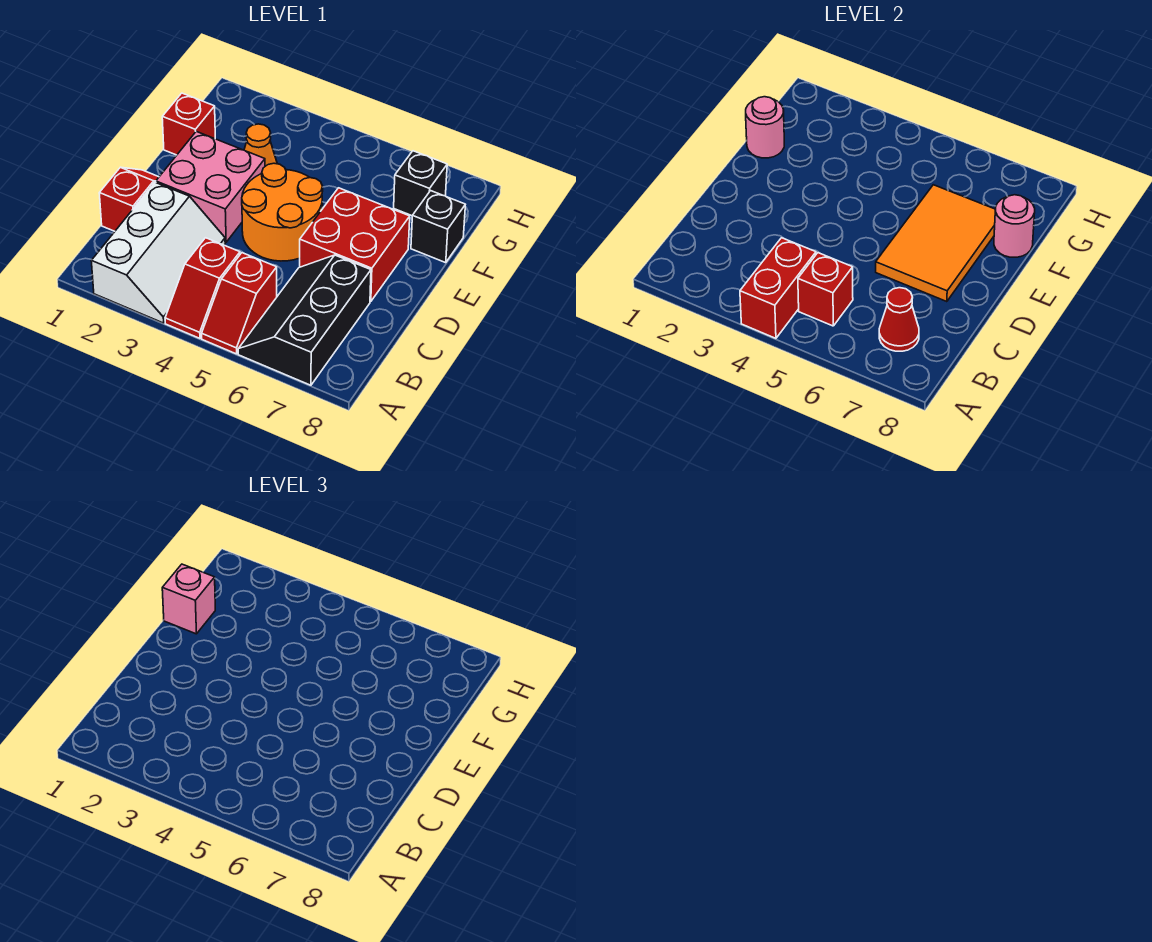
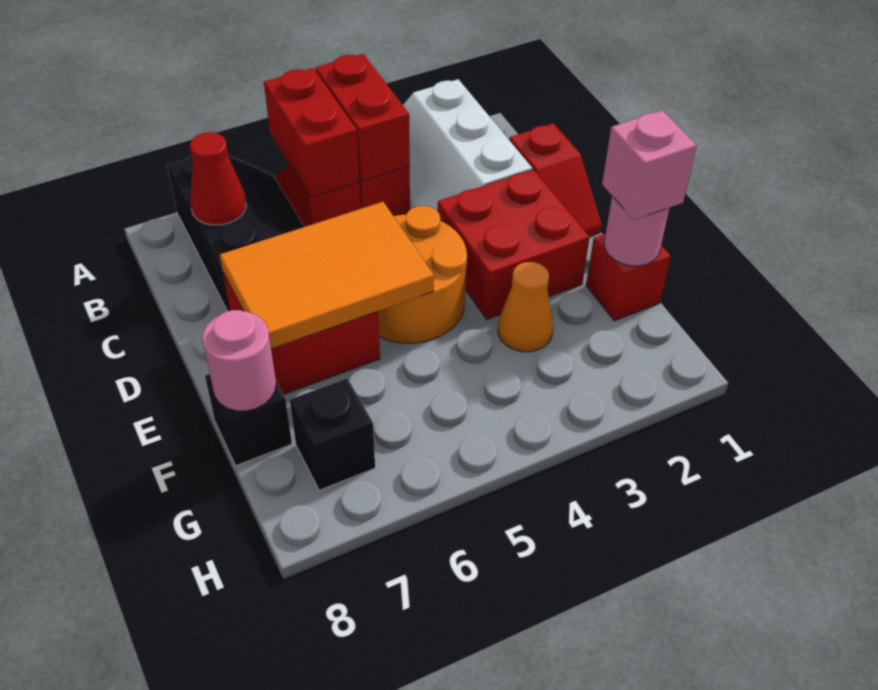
red 1x1 brick [798,253,853,326] -> red 1x2 brick [264,68,359,197]
pink 2x2 brick [156,132,265,242] -> red 2x2 brick [438,170,590,319]
orange 2x3 tile [876,185,995,302] -> orange 2x3 tile turned to [220,202,434,349]

